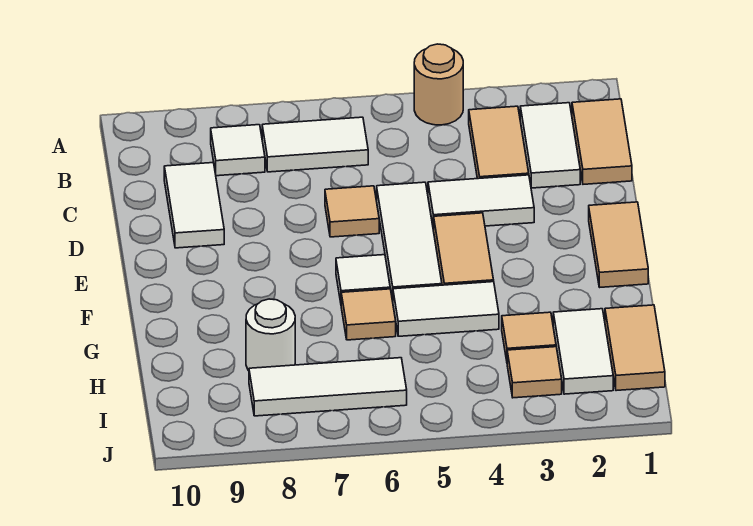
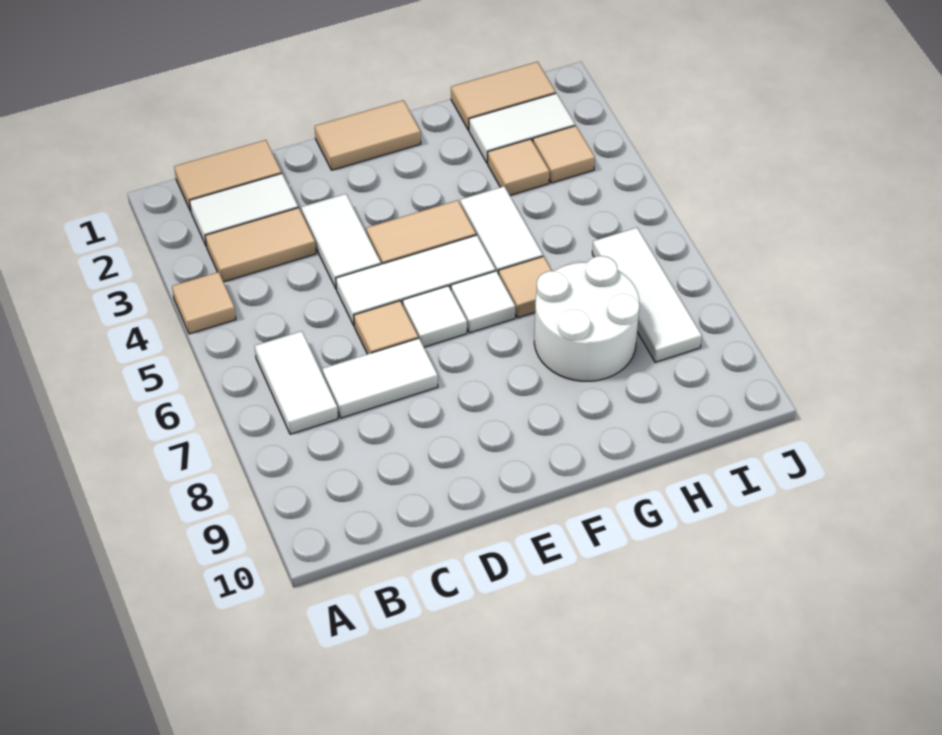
tan 1x1 round brick [414,44,463,125] -> tan 1x1 tile [172,272,236,334]
white 1x1 tile [211,125,265,176] -> white 1x1 tile moved to [403,286,467,347]
white 1x2 tile [164,163,224,248] -> white 1x2 tile moved to [322,338,438,418]
white 1x1 round brick [246,299,295,371] -> white 2x2 round brick [534,256,640,381]

